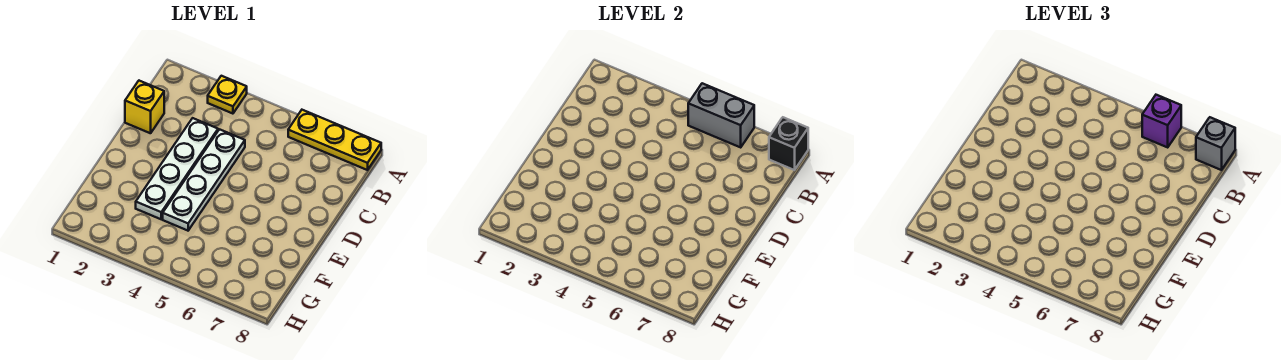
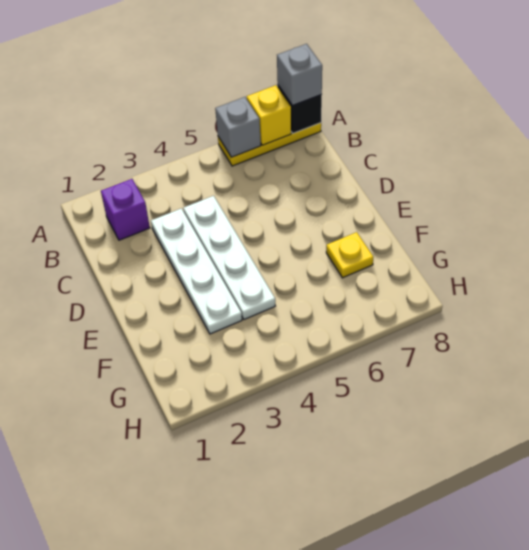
yellow 1x1 plate [208,76,247,114] -> yellow 1x1 plate moved to [326,232,373,278]
grey 1x2 brick [688,83,754,147] -> grey 1x1 brick [215,97,261,157]
purple 1x1 brick [1142,95,1181,147] -> purple 1x1 brick moved to [101,179,150,240]
yellow 1x1 brick [125,81,164,133] -> yellow 1x1 brick moved to [247,85,291,145]

